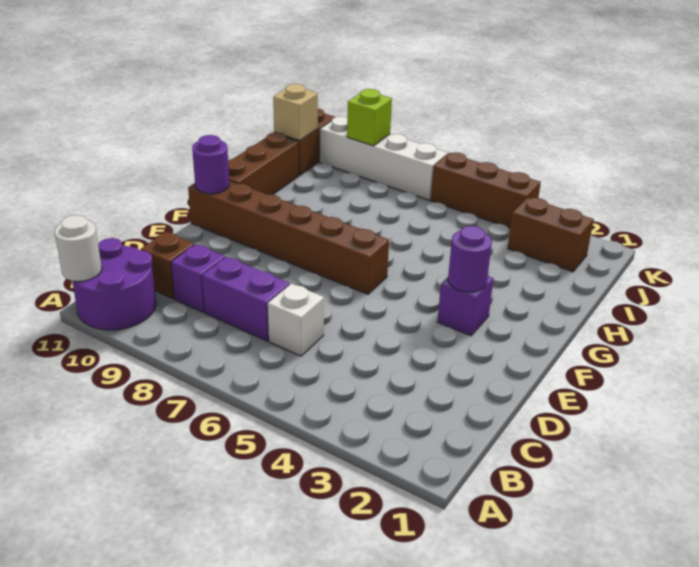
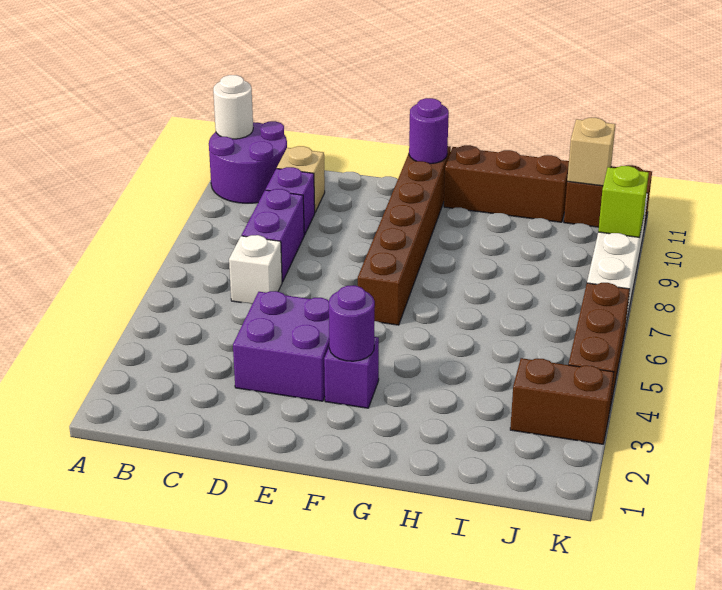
brown 1x1 brick [141,232,194,299] -> tan 1x1 brick [277,146,325,212]
none -> purple 2x2 brick [233,291,329,401]
brown 1x2 brick [508,198,594,272] -> brown 1x2 brick turned to [510,358,614,444]

